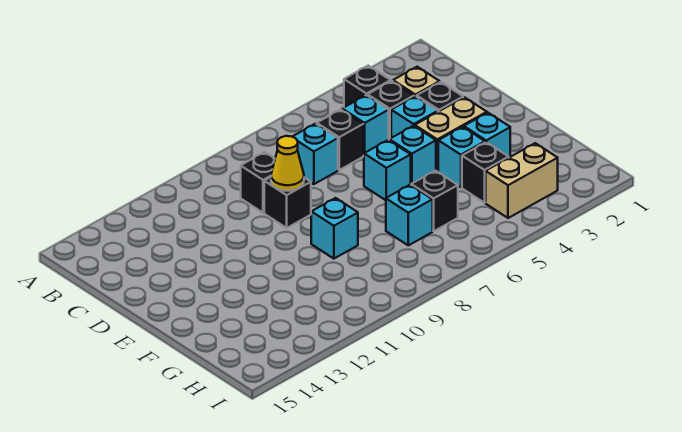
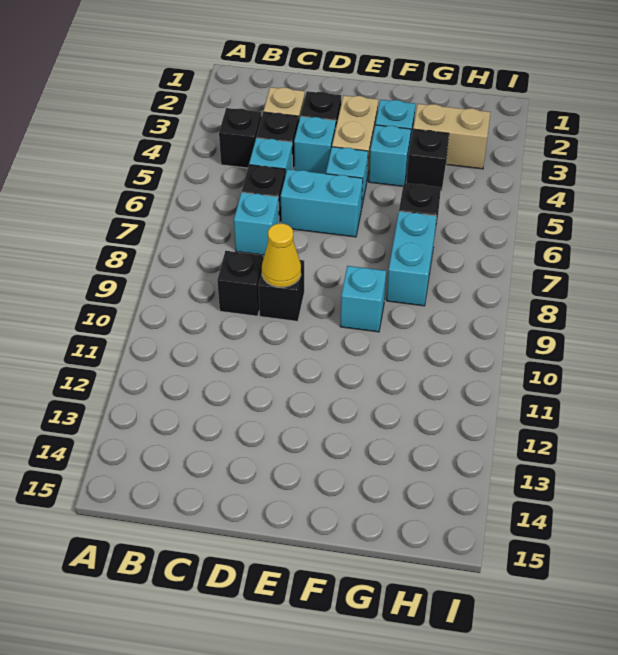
cyan 1x1 brick [364,140,411,200] -> cyan 1x2 brick [281,169,363,237]
cyan 1x1 brick [386,185,433,245] -> cyan 1x2 brick [387,211,437,306]
tan 1x2 brick [486,143,558,218] -> tan 1x2 brick turned to [413,104,491,169]

